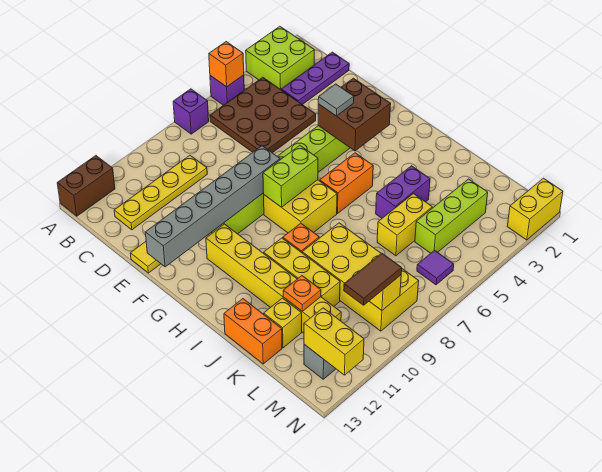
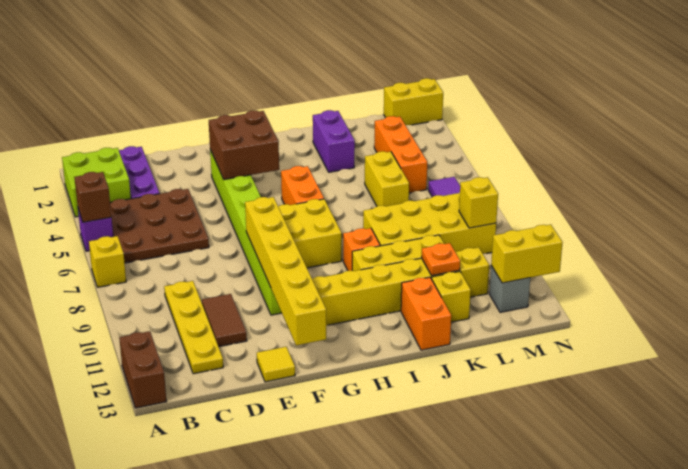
orange 1x1 brick [209,42,244,87] -> brown 1x1 brick [74,172,111,222]
purple 1x1 brick [173,89,209,134] -> yellow 1x1 brick [89,236,126,287]
grey 1x1 tile [318,84,354,116] -> none
grey 1x6 brick [145,146,280,267] -> yellow 1x6 brick [245,197,326,345]
lime 1x2 brick [263,145,318,207] -> none
purple 1x2 brick [376,166,430,218] -> purple 1x2 brick moved to [313,110,355,172]
orange 1x2 brick [224,299,282,364] -> orange 1x2 brick turned to [401,277,451,350]
lime 1x3 brick [415,179,488,253] -> orange 1x3 brick [374,116,427,193]
brown 1x2 tile [344,253,402,305] -> brown 1x2 tile moved to [202,294,247,347]
yellow 1x2 brick [507,178,563,240] -> yellow 1x2 brick turned to [384,78,443,125]

